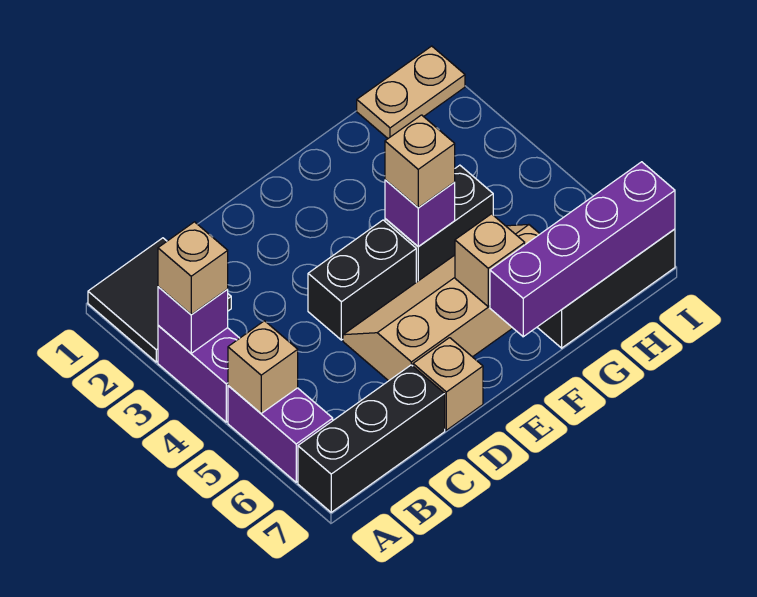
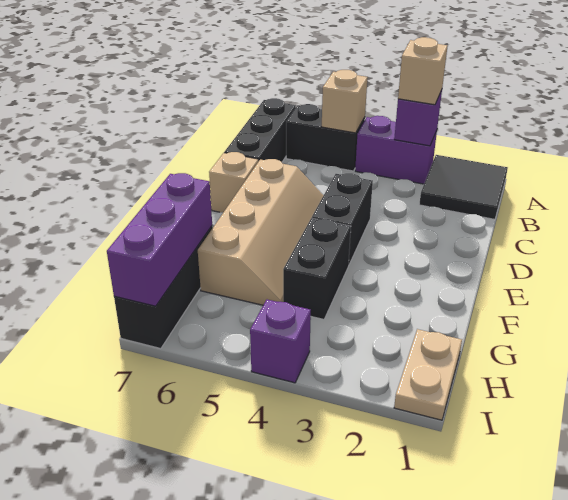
purple 1x2 brick [228,386,333,482] -> black 1x2 brick [286,104,365,171]
purple 1x1 brick [385,180,455,247] -> purple 1x1 brick moved to [250,300,311,383]
tan 1x1 brick [385,115,455,208] -> none
tan 1x1 brick [455,214,525,306] -> none
purple 1x4 brick [490,162,675,337] -> purple 1x3 brick [107,173,212,306]

